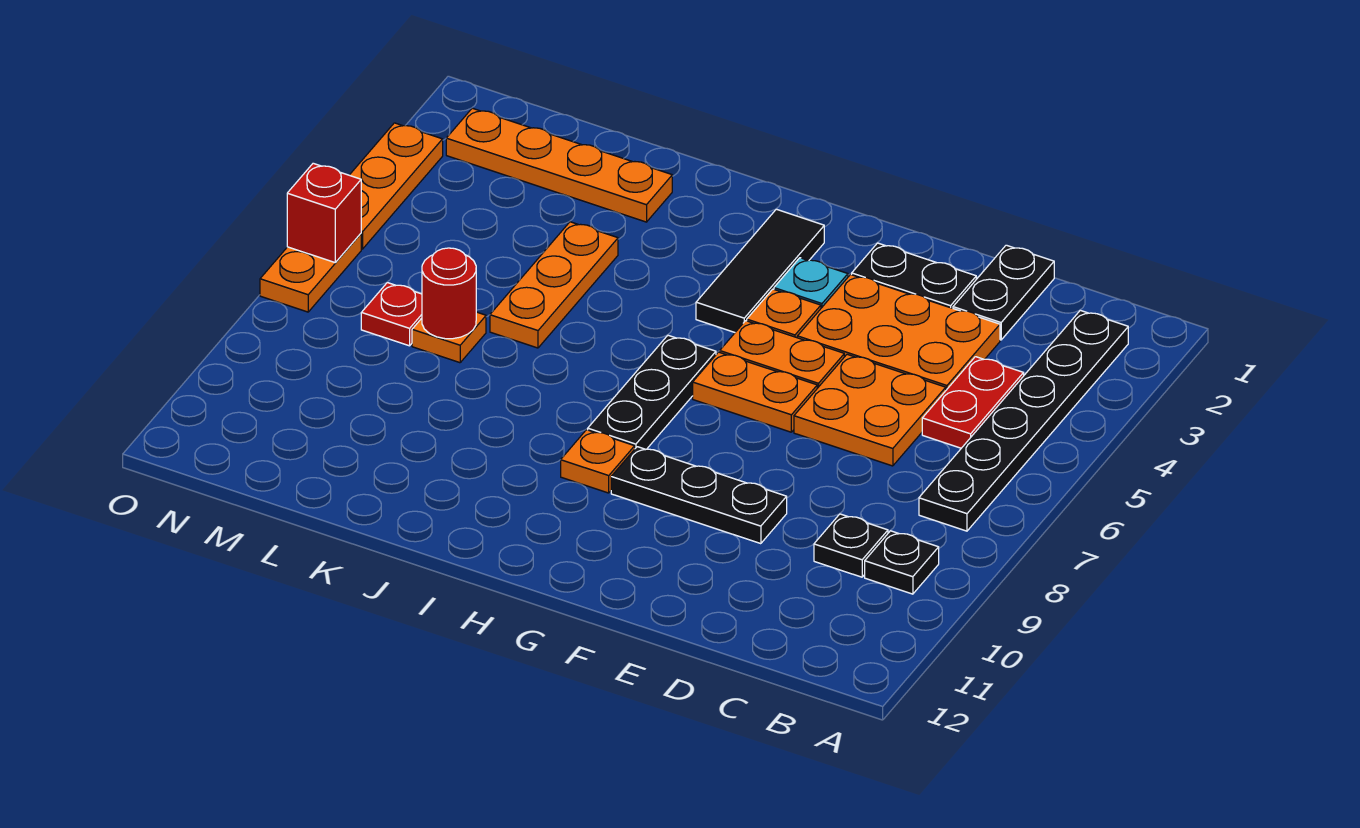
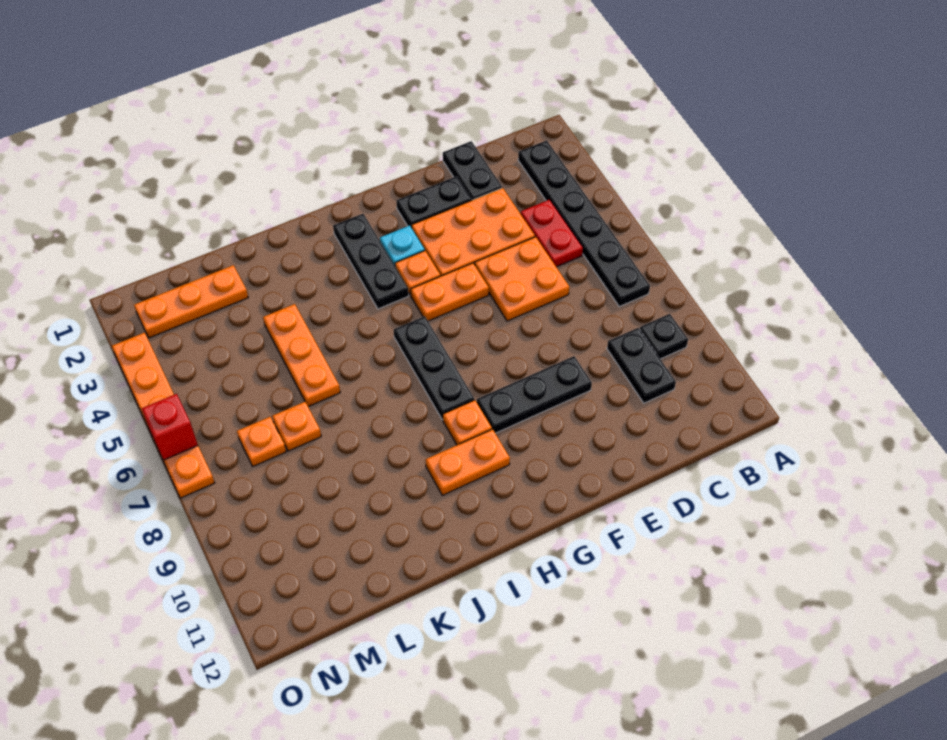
black 1x1 plate [814,514,888,577] -> black 1x2 plate [607,328,676,403]
orange 1x2 plate [693,352,817,432] -> orange 1x2 plate moved to [426,429,510,495]
black 1x3 tile [696,209,824,332] -> black 1x3 plate [333,214,409,309]
orange 1x4 plate [446,108,672,222] -> orange 1x3 plate [134,265,248,338]
red 1x1 round brick [422,248,476,339] -> none
red 1x1 plate [361,283,422,346] -> orange 1x1 plate [237,417,286,466]

